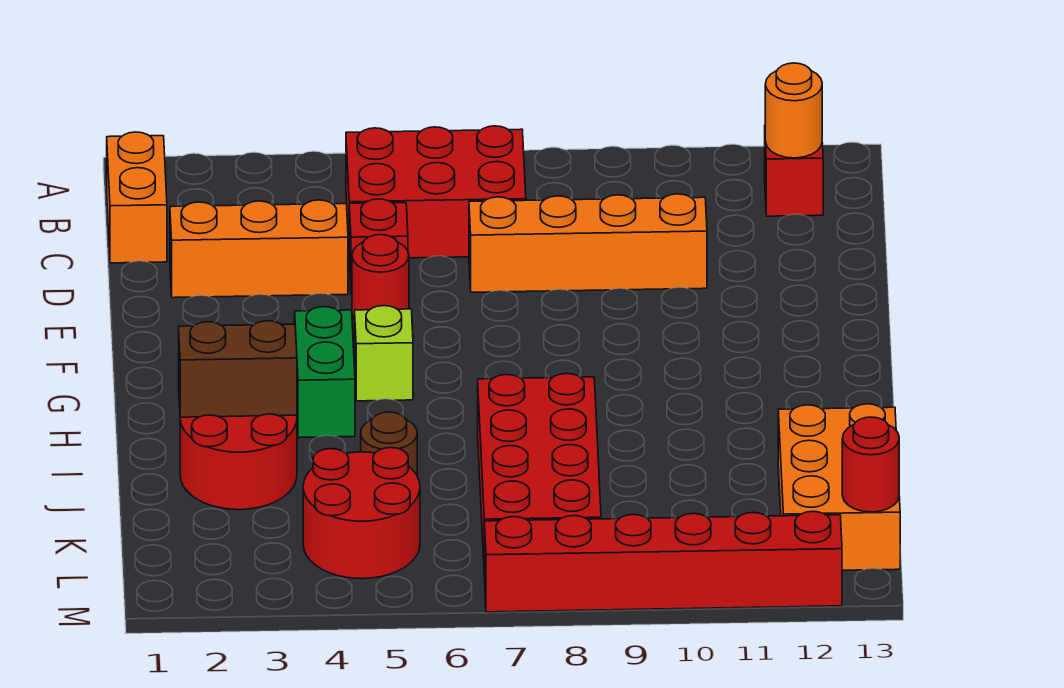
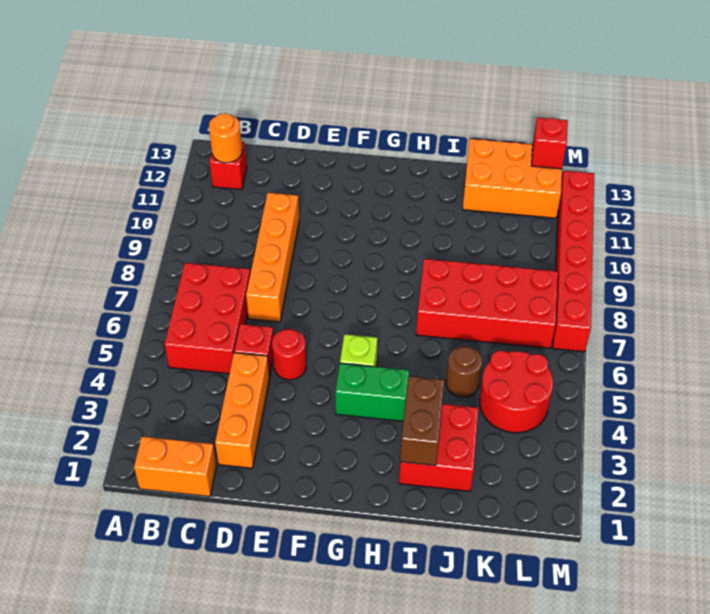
red 2x2 round brick [180,414,297,510] -> red 2x2 brick [399,404,479,491]
red 1x1 round brick [842,417,899,512] -> red 1x1 brick [532,118,568,169]

